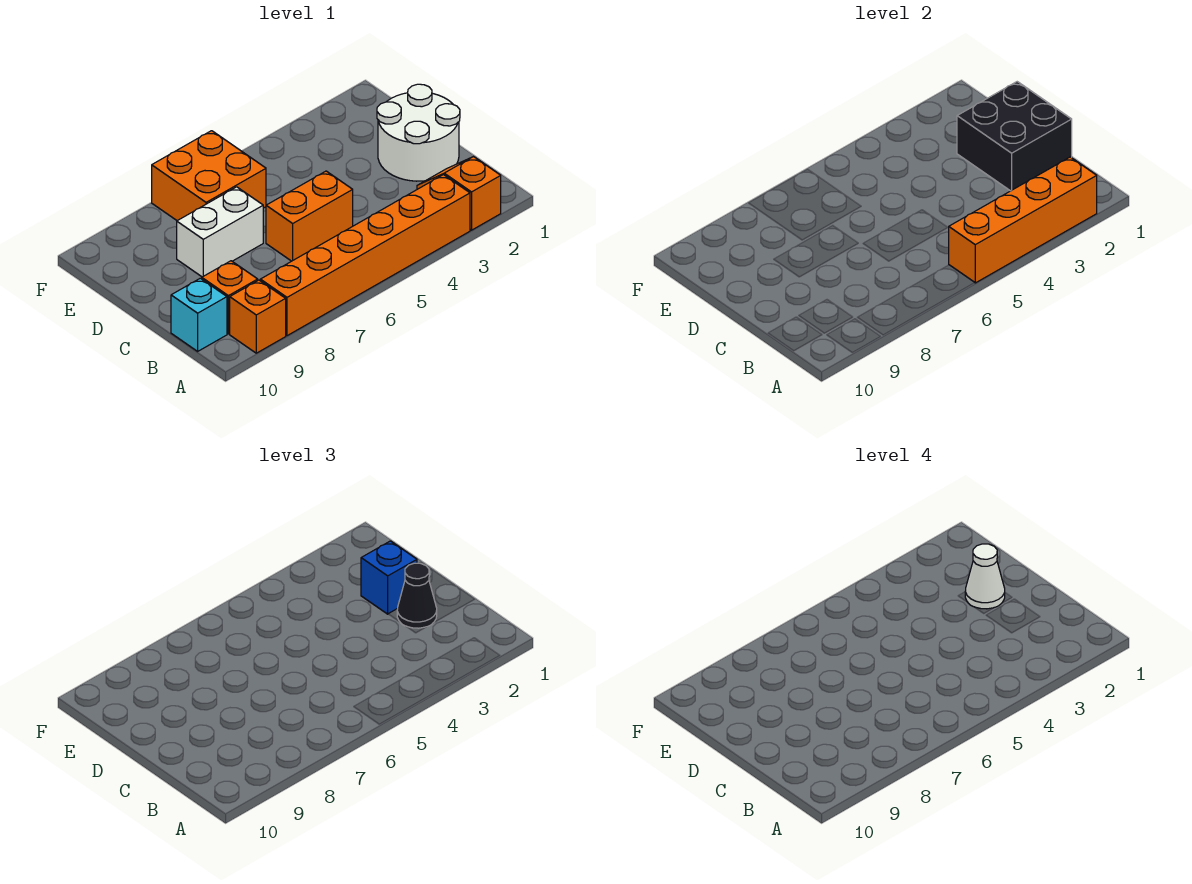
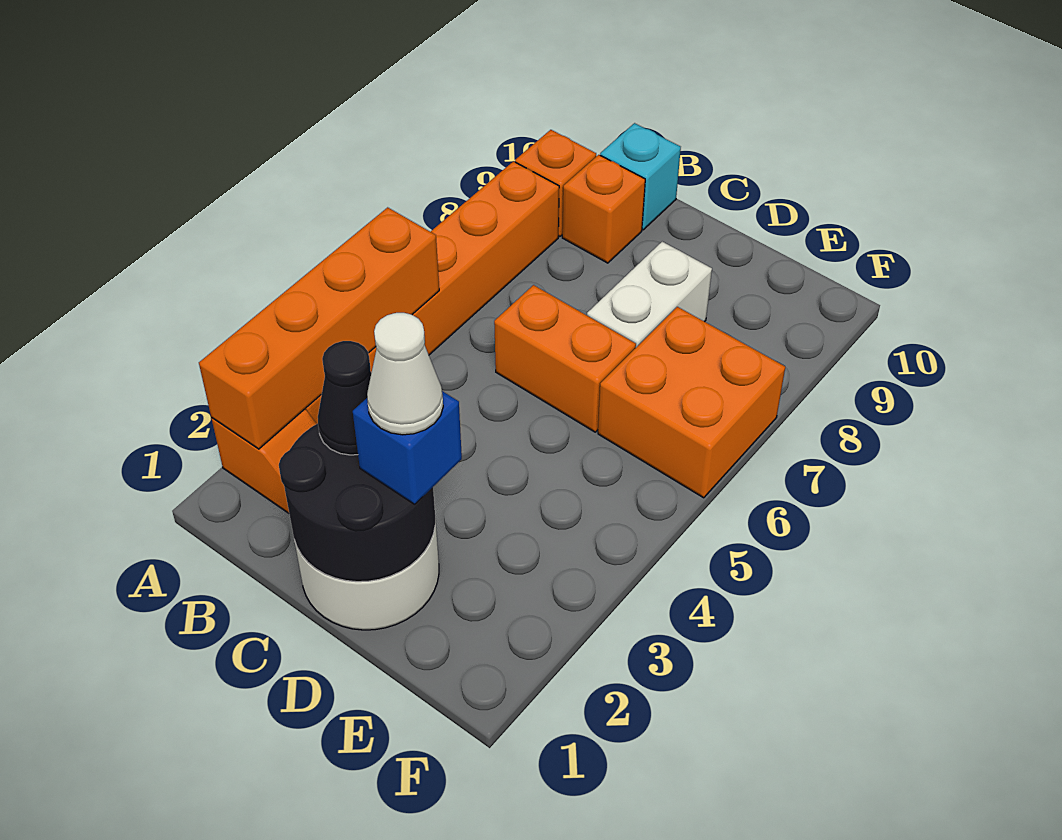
black 2x2 brick [957,82,1072,191] -> black 2x2 round brick [279,424,435,582]
orange 1x2 brick [266,171,353,261] -> orange 1x2 brick turned to [494,285,636,432]

